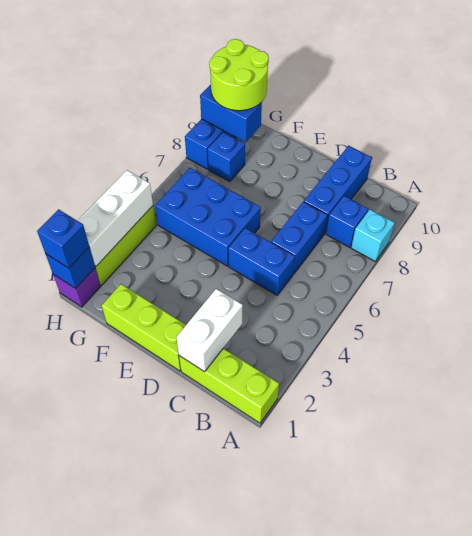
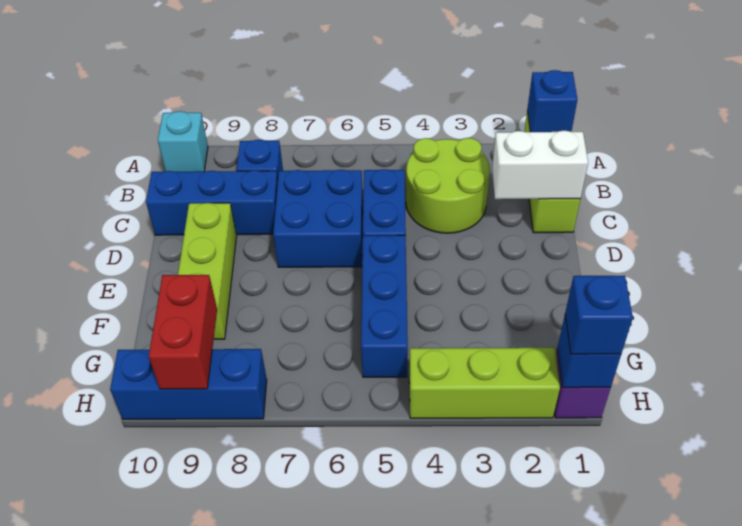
cyan 1x1 brick [351,210,395,261] -> cyan 1x1 brick moved to [158,111,208,172]
blue 1x2 brick [271,202,327,274] -> blue 2x2 brick [273,170,363,267]
lime 1x3 brick [102,284,186,371] -> lime 1x3 brick moved to [178,203,237,339]
blue 2x3 brick [155,168,261,266] -> blue 1x3 brick [361,235,408,377]
blue 1x1 brick [208,132,245,182] -> blue 1x1 brick moved to [527,70,577,132]
blue 1x2 brick [200,85,262,142] -> red 1x2 brick [149,275,217,389]
lime 2x2 round brick [209,39,269,111] -> lime 2x2 round brick moved to [406,138,490,233]
white 1x3 brick [77,170,153,266] -> none

